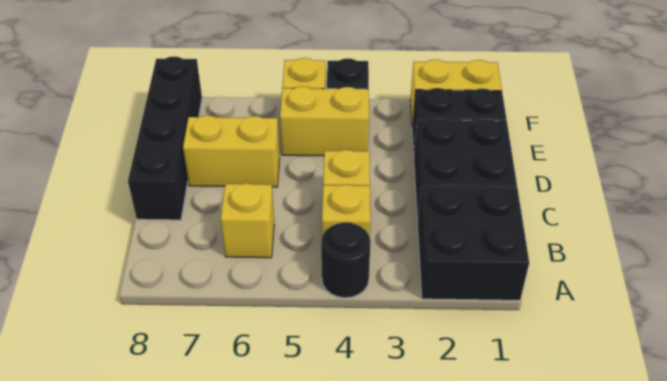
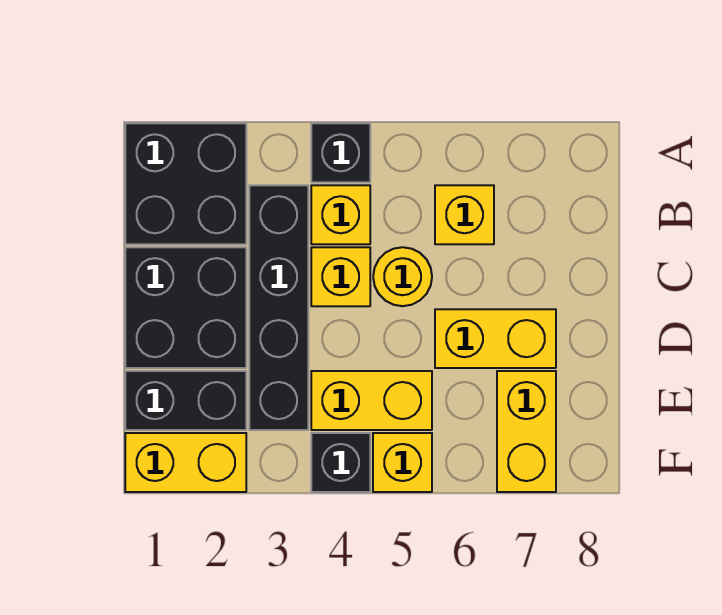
black 1x1 round brick [321,222,371,298] -> black 1x1 brick [311,123,370,182]
none -> yellow 1x1 round brick [373,247,432,306]
black 1x4 brick [128,56,202,220] -> black 1x4 brick moved to [249,185,308,430]
none -> yellow 1x2 brick [497,371,556,492]

